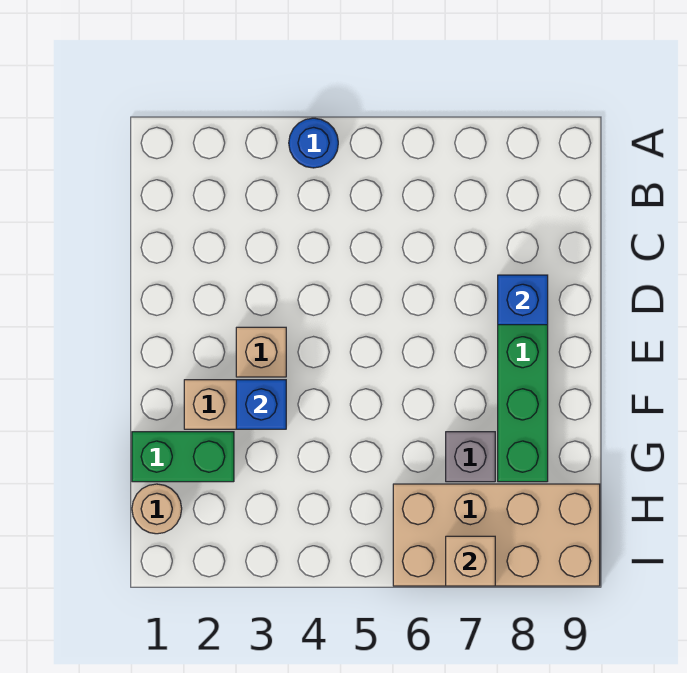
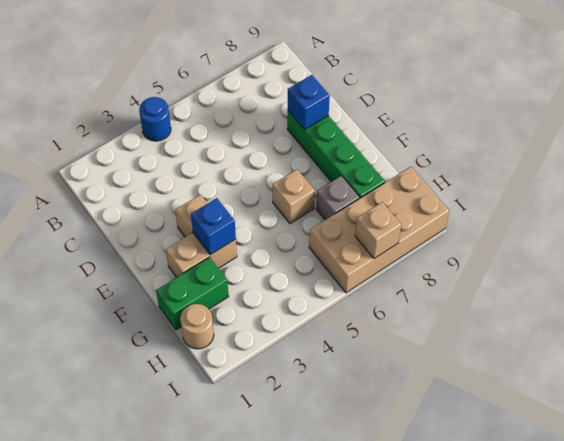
none -> tan 1x1 brick [273,170,315,224]

